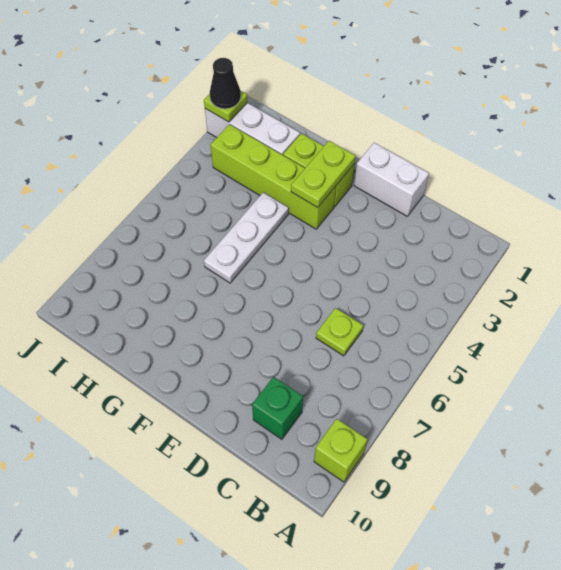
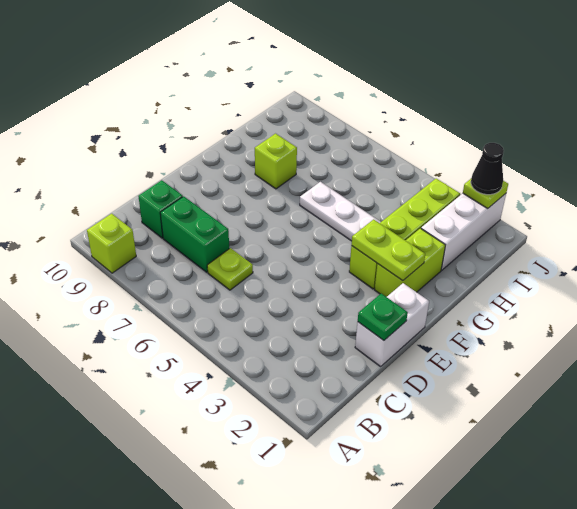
none -> green 1x2 brick [160,196,229,272]
none -> green 1x1 plate [358,294,408,340]
none -> lime 1x1 brick [255,134,297,189]

